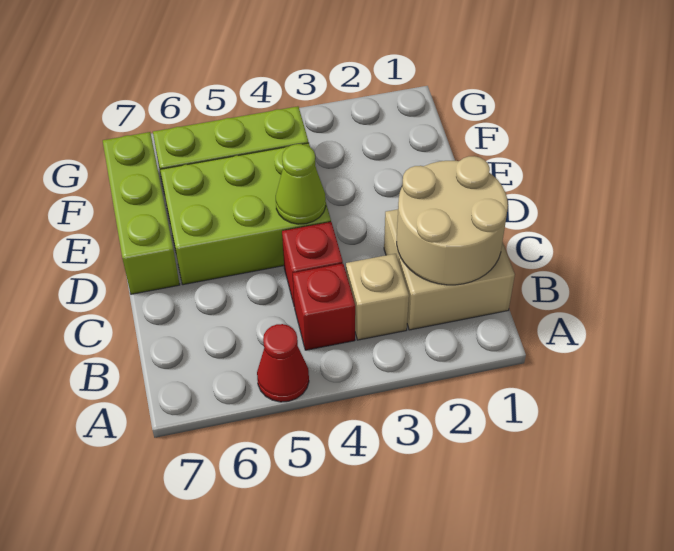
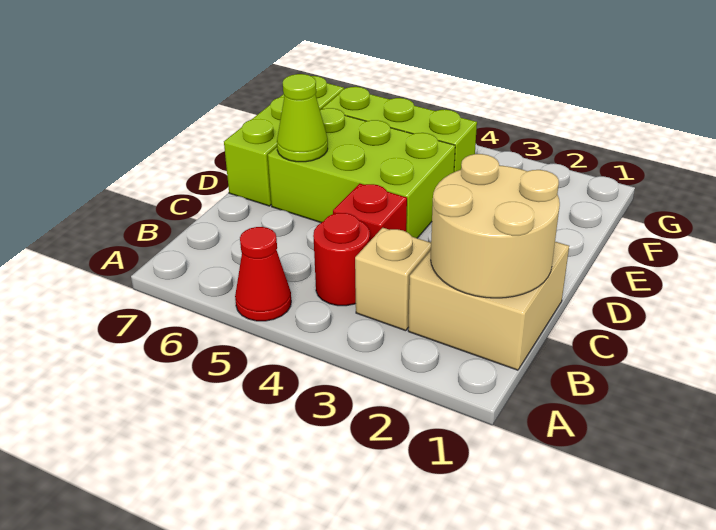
red 1x1 brick [293,264,355,350] -> red 1x1 round brick [313,213,370,306]
lime 1x1 cone [276,144,326,224] -> lime 1x1 cone moved to [277,74,328,162]

